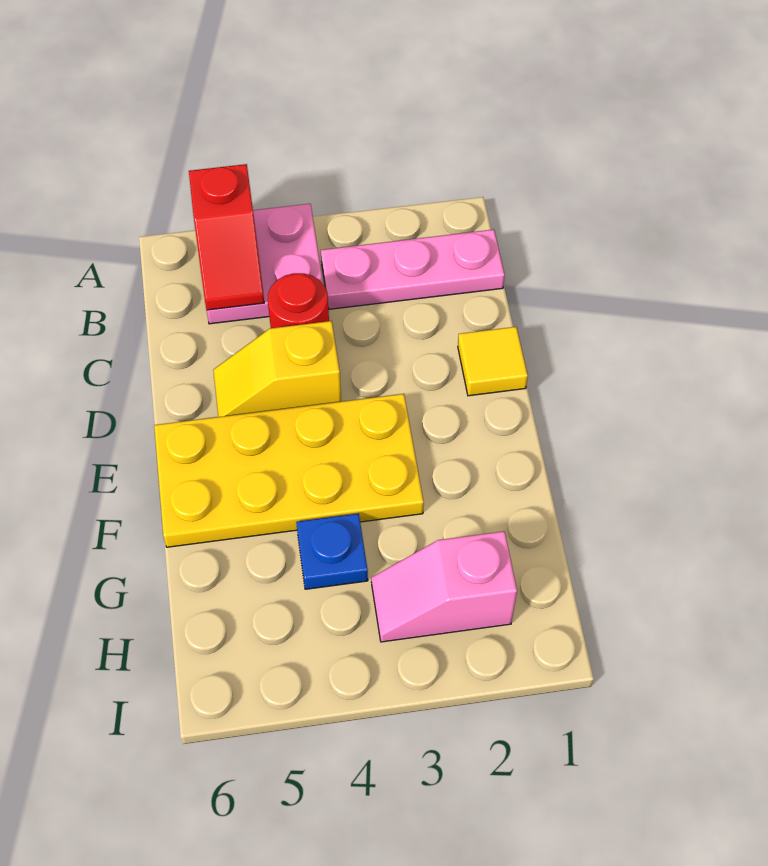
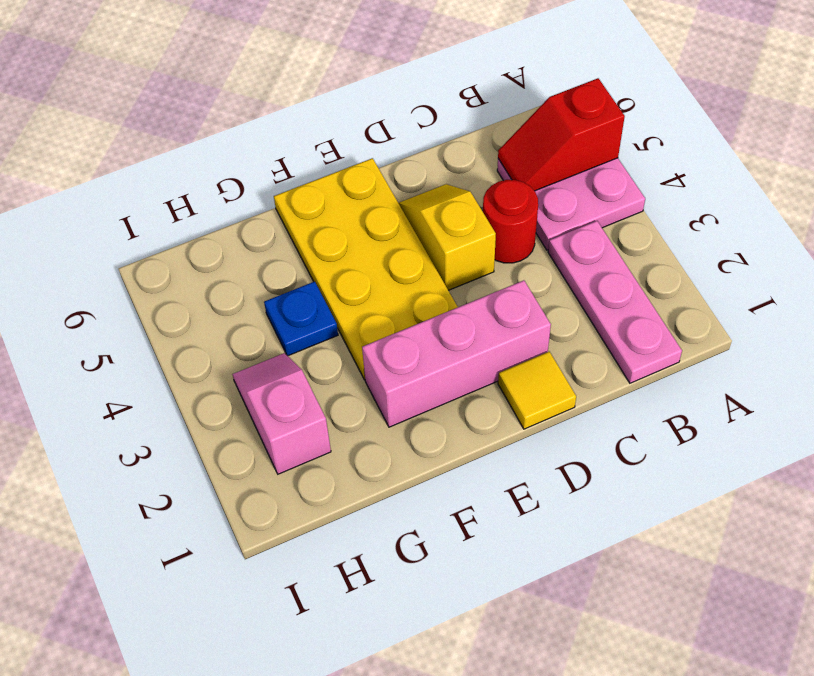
none -> pink 1x3 brick [362,280,551,427]

